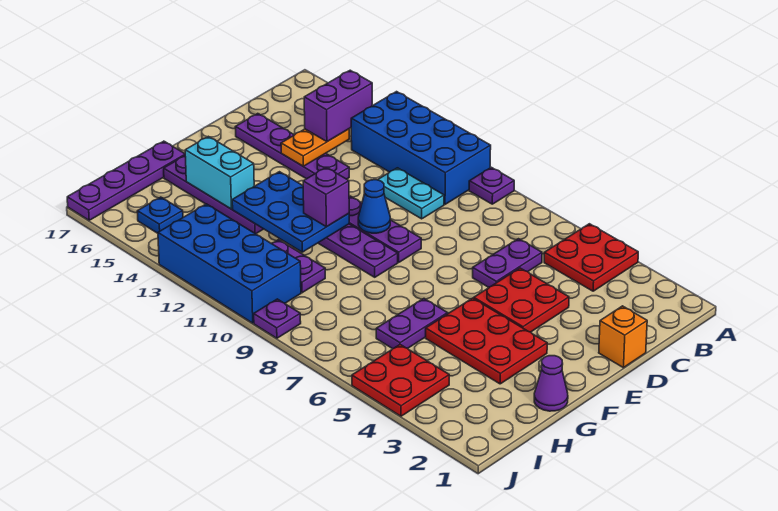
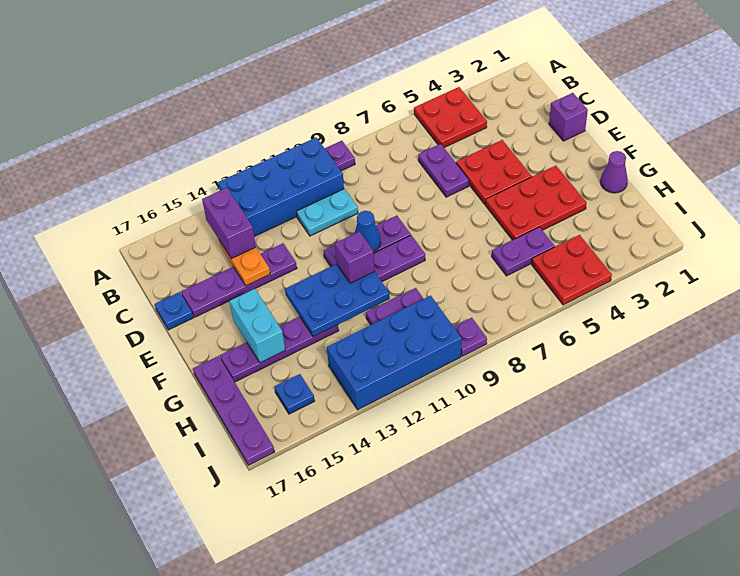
orange 1x1 brick [599,306,647,368] -> purple 1x1 brick [549,93,588,141]
none -> blue 1x1 plate [155,292,193,330]
purple 1x2 plate [376,299,448,349] -> purple 1x2 plate turned to [492,227,555,276]
cyan 1x2 brick [185,136,254,209] -> cyan 1x2 brick turned to [230,289,285,363]

